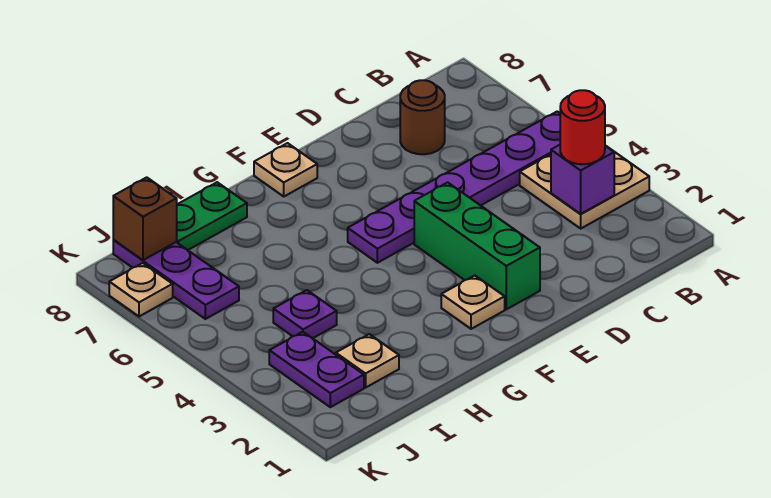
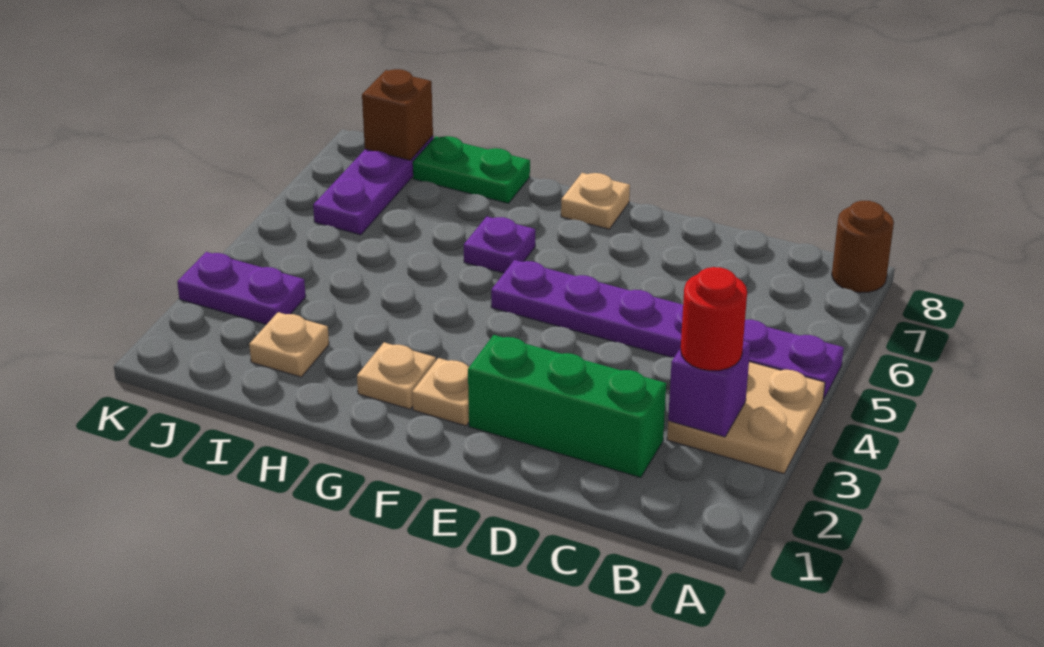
brown 1x1 round brick [400,80,445,154] -> brown 1x1 round brick moved to [832,201,894,293]
green 1x3 brick [414,182,540,309] -> green 1x3 brick turned to [468,335,666,478]
purple 1x1 plate [273,290,337,338] -> purple 1x1 plate moved to [464,217,535,273]
purple 1x2 plate [269,332,364,407] -> purple 1x2 plate turned to [177,252,306,325]
tan 1x1 plate [109,263,173,316] -> tan 1x1 plate moved to [357,342,436,409]

